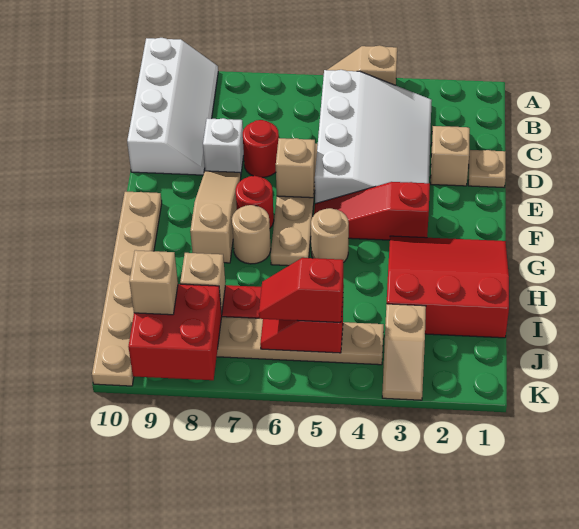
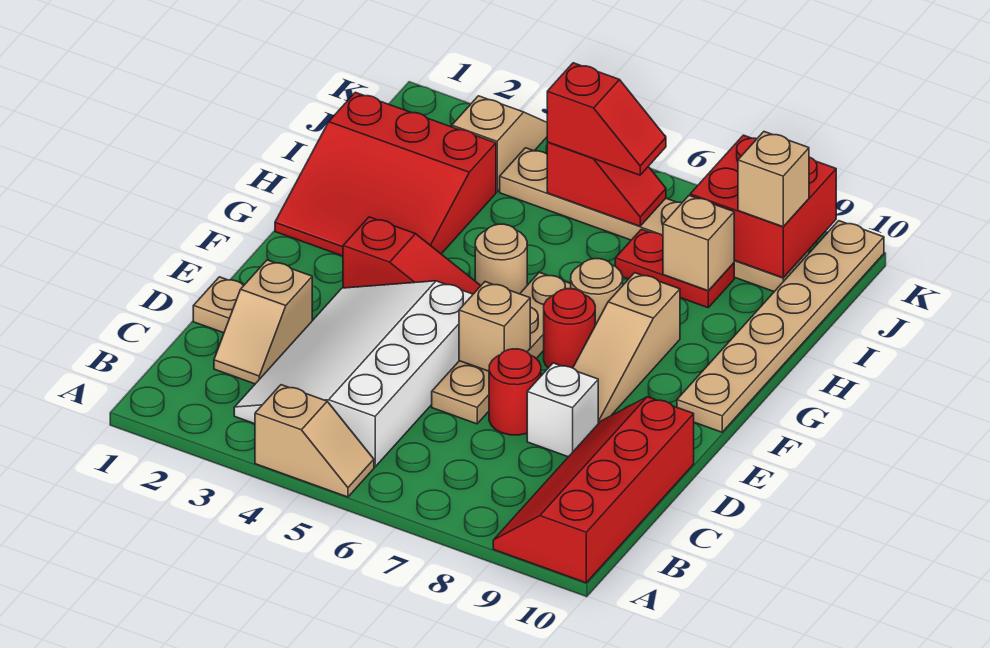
white 2x4 slope [127,38,218,175] -> red 2x4 slope [493,397,694,583]

